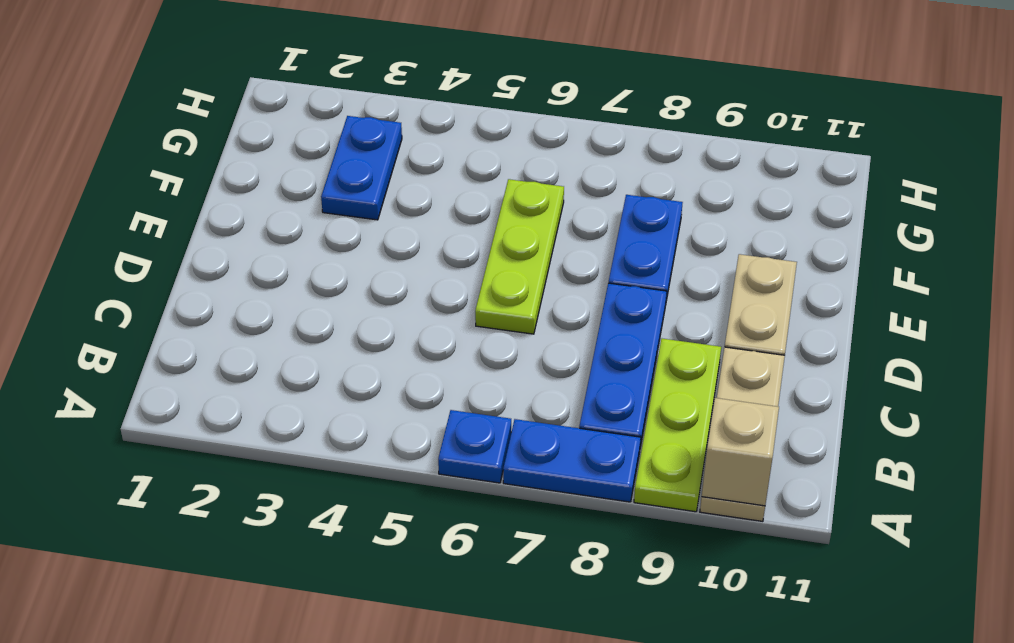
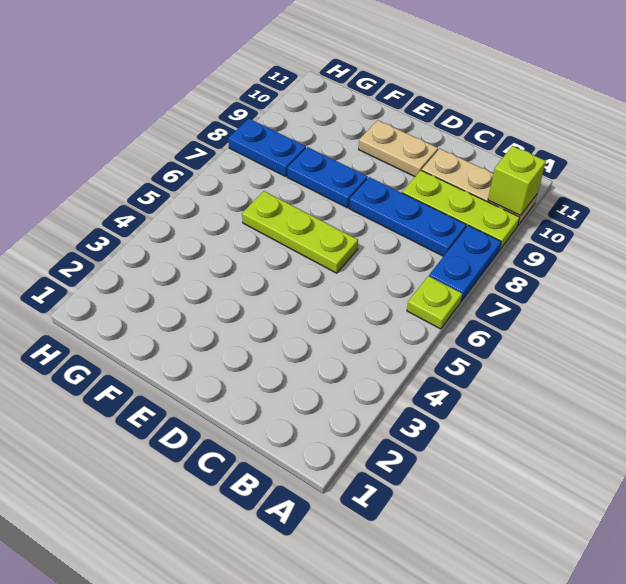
blue 1x1 plate [438,410,511,483] -> lime 1x1 plate [407,276,462,329]
tan 1x1 brick [702,398,779,506] -> lime 1x1 brick [488,146,546,216]
blue 1x2 plate [321,116,402,220] -> blue 1x2 plate moved to [228,119,306,177]

